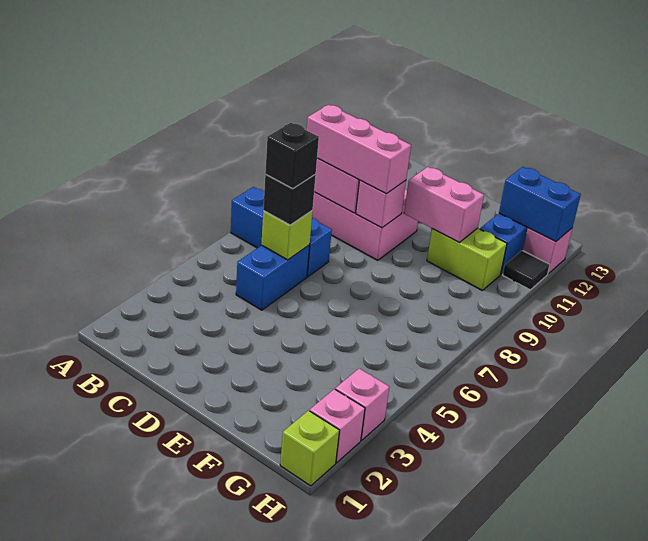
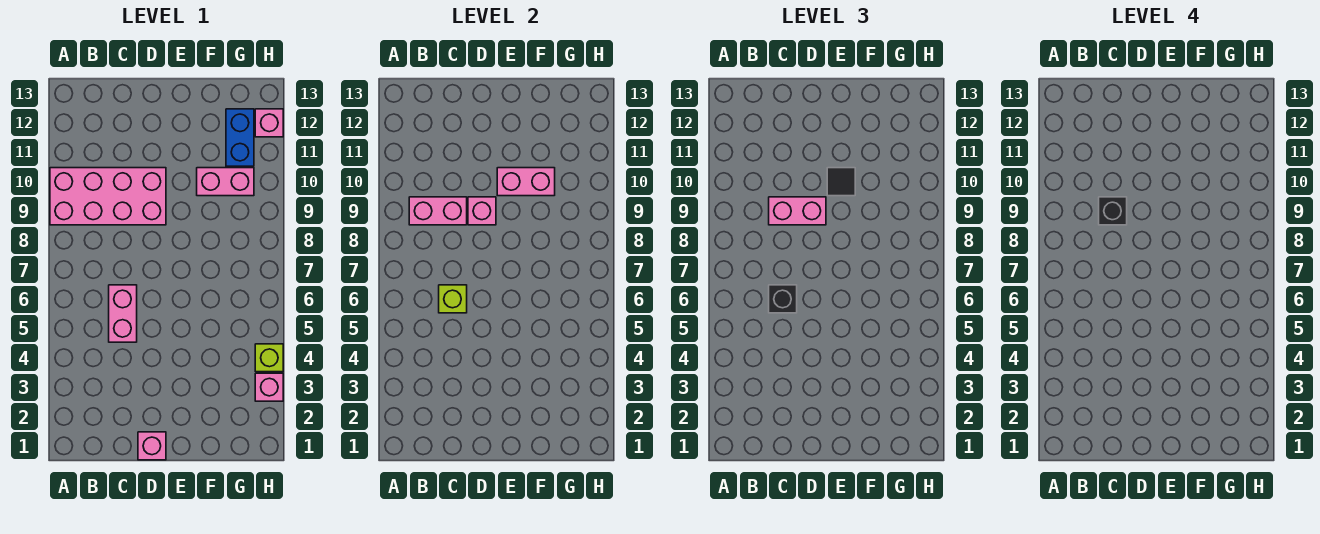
blue 1x3 brick [231,187,332,277] -> none
pink 1x3 brick [307,105,411,194] -> pink 1x2 brick [769,197,826,225]
blue 1x2 brick [236,245,310,310] -> pink 1x2 brick [109,285,137,342]
black 1x1 brick [265,123,319,189] -> black 1x1 brick moved to [1099,197,1127,225]
lime 1x2 brick [427,228,507,290] -> pink 1x2 brick [197,168,254,196]
blue 1x2 brick [499,167,581,242] -> none
lime 1x1 brick [280,411,339,486] -> lime 1x1 brick moved to [255,344,283,372]
pink 1x1 brick [310,389,365,463] -> pink 1x1 brick moved to [138,432,166,460]
black 1x1 tile [503,251,550,290] -> black 1x1 tile moved to [827,168,855,196]

